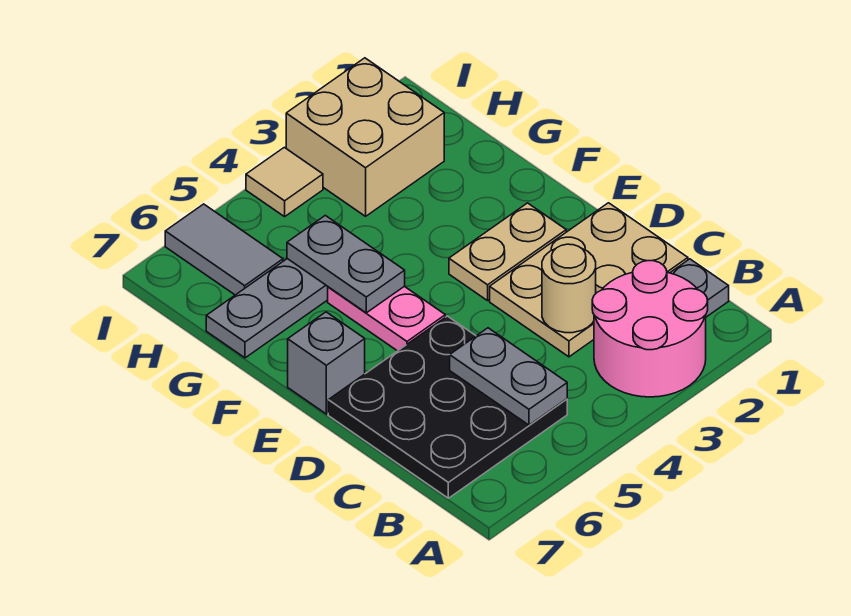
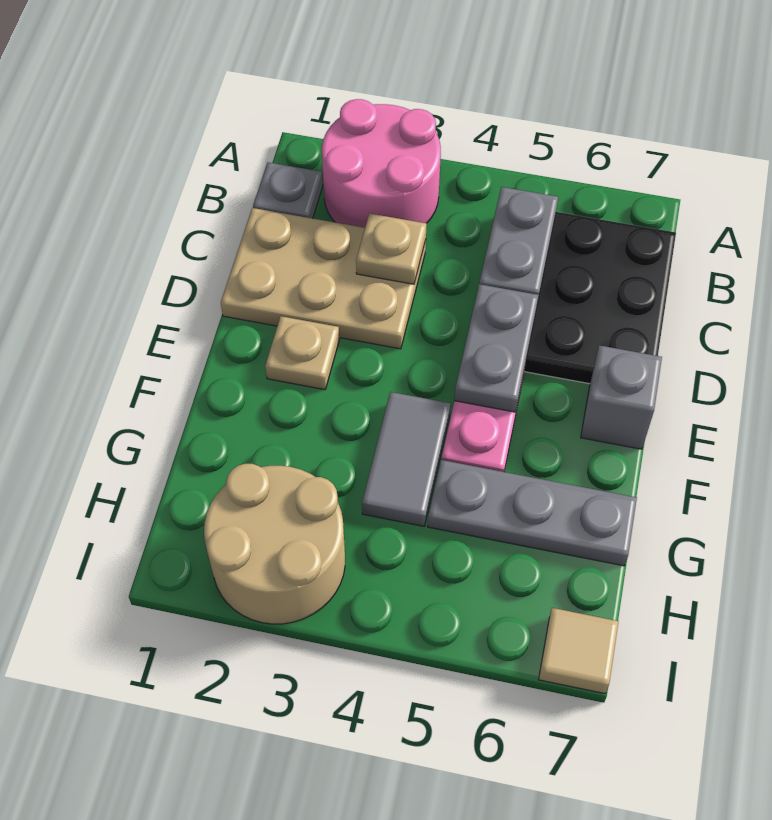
tan 1x1 round brick [542,244,596,333] -> tan 1x1 plate [356,213,427,284]
tan 1x2 plate [449,203,566,301] -> tan 1x1 plate [265,316,339,390]
grey 1x2 plate [287,215,405,313] -> grey 1x2 plate moved to [454,284,539,412]
tan 2x2 brick [286,58,444,216] -> tan 2x2 round brick [204,464,345,624]
grey 1x2 tile [165,204,283,295] -> grey 1x2 tile moved to [362,392,451,526]
tan 1x1 tile [246,147,323,217] -> tan 1x1 tile moved to [539,608,619,694]

